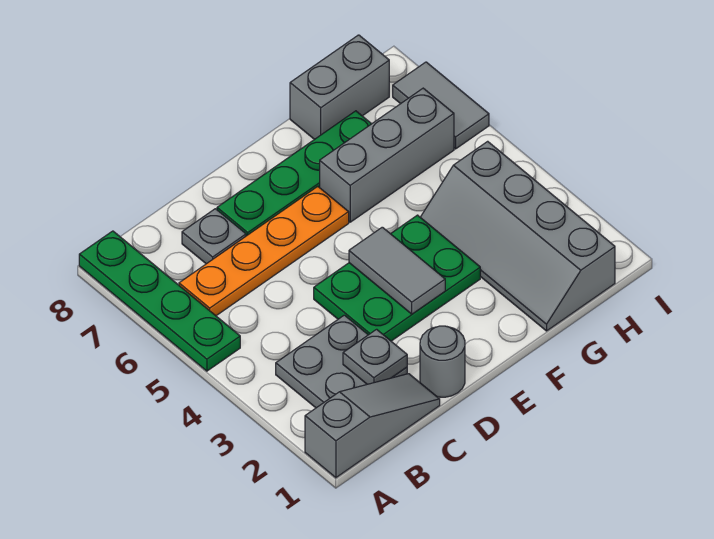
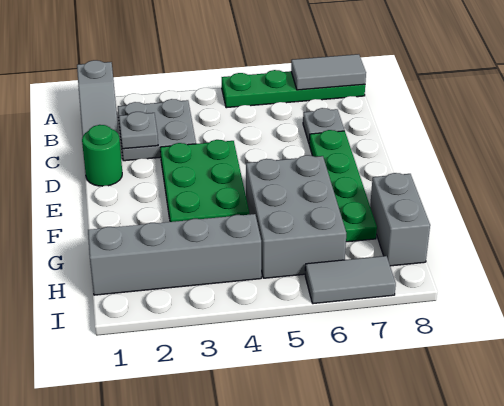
orange 1x4 plate [179,187,349,316] -> none
grey 1x1 round brick [420,326,465,397] -> green 1x1 round brick [82,125,122,186]
grey 1x2 tile [349,227,445,314] -> grey 1x2 tile moved to [291,54,366,90]
grey 1x3 brick [320,88,454,222] -> grey 2x3 brick [246,155,346,278]

